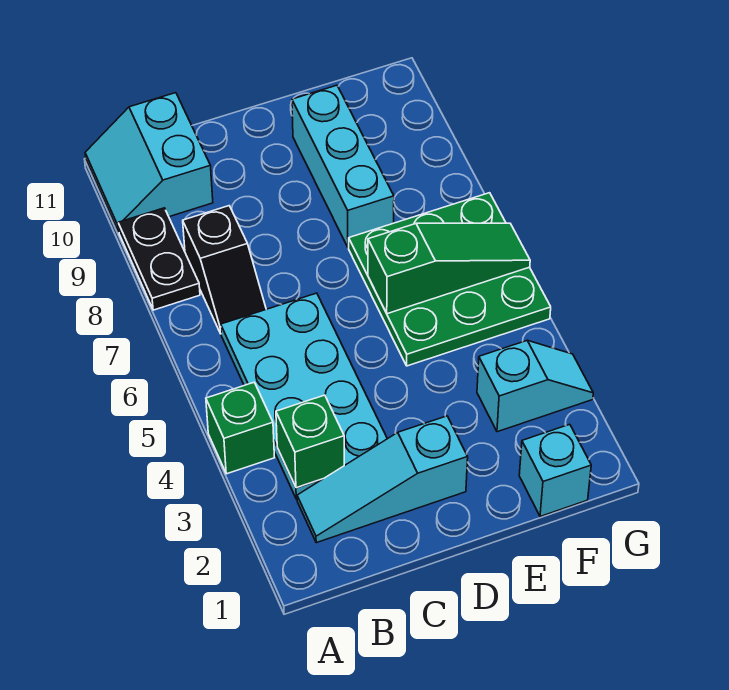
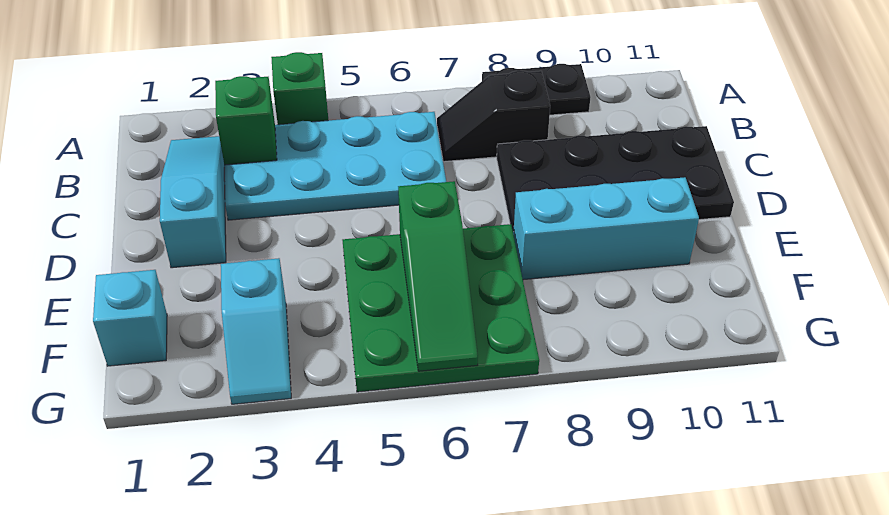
cyan 2x2 slope [85,93,213,232] -> none
none -> black 2x4 plate [497,126,734,232]

